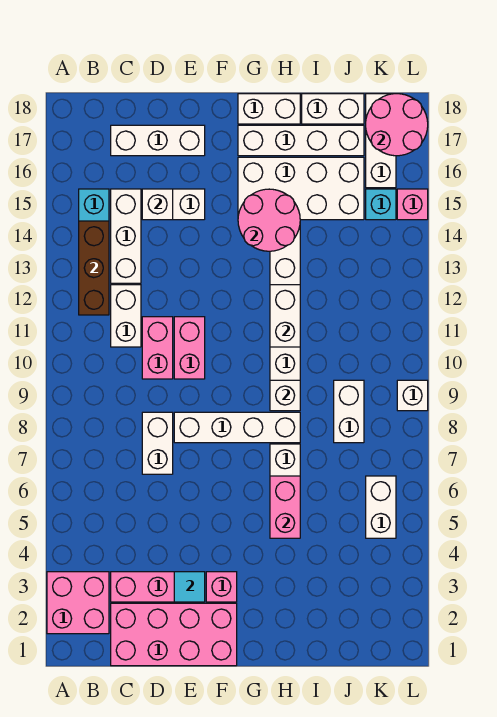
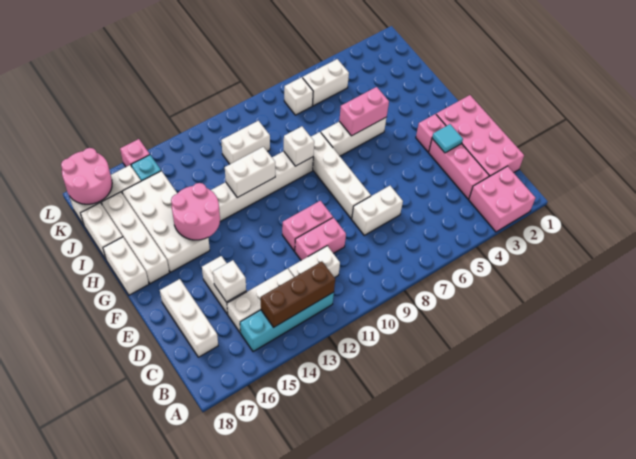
white 1x2 brick [334,380,364,443] -> white 1x2 brick moved to [221,121,270,164]
white 1x1 brick [397,380,428,411] -> white 1x1 brick moved to [284,77,313,115]

